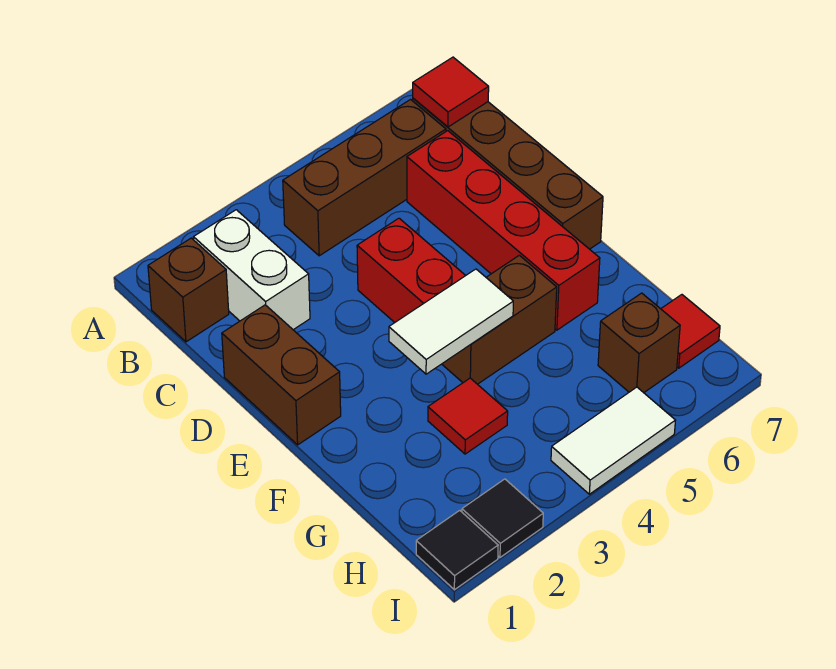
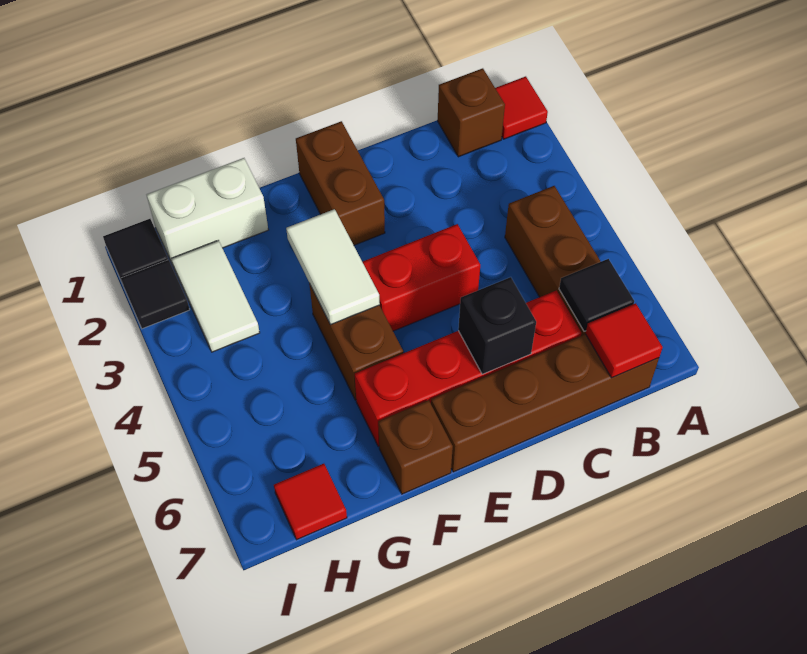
white 1x2 brick [193,210,310,330] -> white 1x2 brick moved to [147,158,268,265]
none -> black 1x1 tile [559,259,634,331]
brown 1x2 brick [222,305,341,445] -> brown 1x2 brick turned to [296,121,385,245]
none -> black 1x1 brick [458,277,536,374]
red 1x1 tile [428,378,508,454] -> red 1x1 tile moved to [495,76,548,139]
brown 1x1 brick [598,293,680,393] -> brown 1x1 brick moved to [378,400,453,494]
white 1x2 tile [551,387,676,494] -> white 1x2 tile moved to [172,241,260,352]

